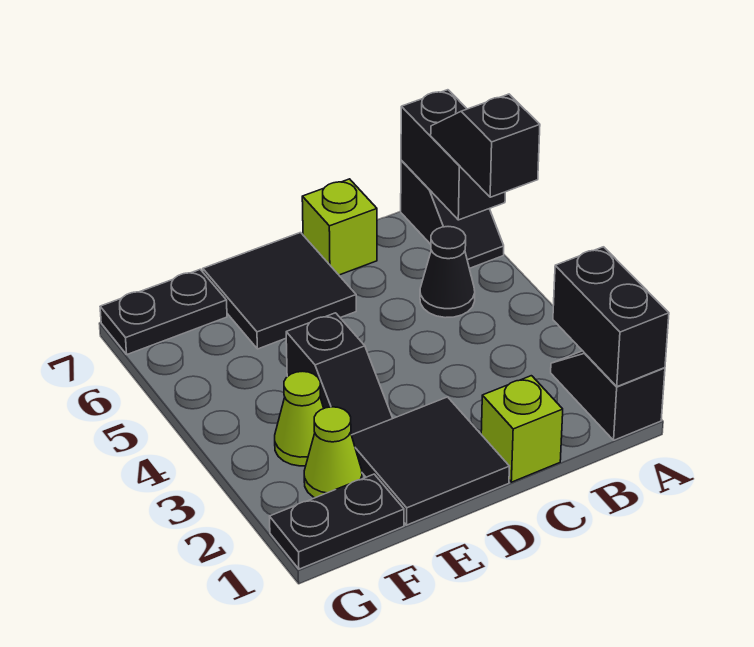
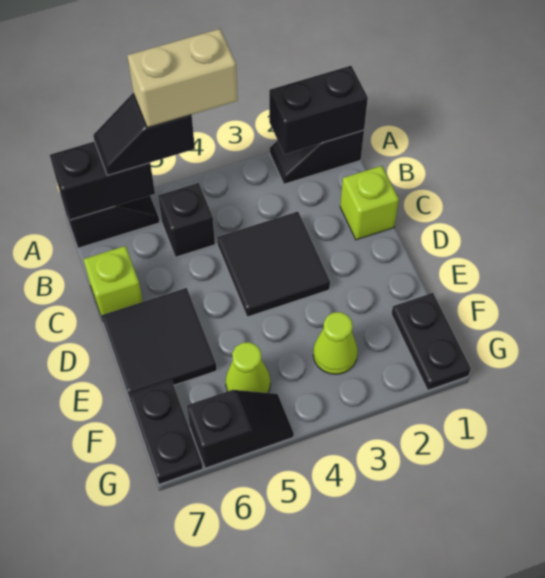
none -> tan 1x2 brick [127,29,238,128]
black 1x1 cone [420,227,475,318] -> black 1x1 brick [158,183,215,257]
black 2x2 tile [352,397,509,525] -> black 2x2 tile moved to [217,212,330,317]
black 1x2 slope [286,313,393,435] -> black 1x2 slope moved to [187,390,294,468]
lime 1x1 cone [304,407,362,498] -> lime 1x1 cone moved to [225,342,270,393]

